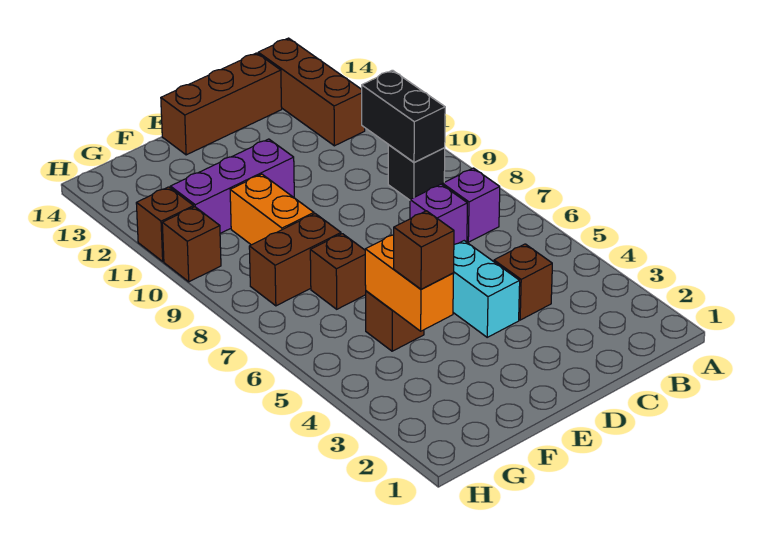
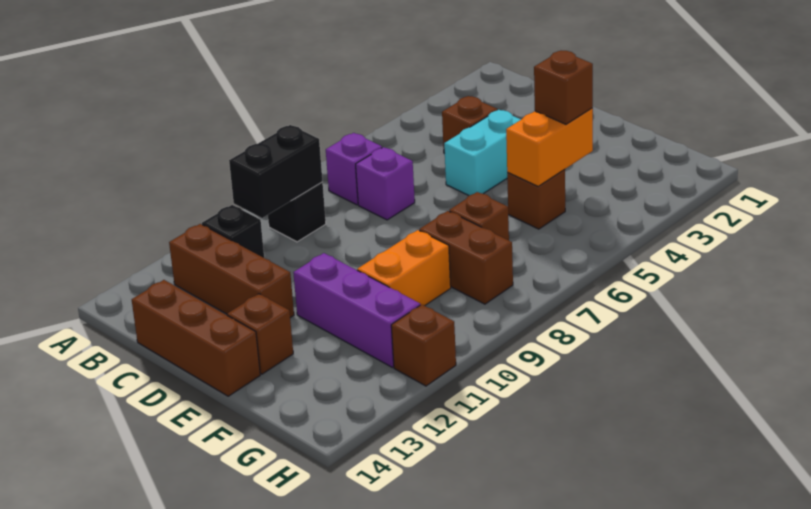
none -> black 1x1 brick [202,205,264,258]
brown 1x3 brick [258,38,365,146] -> brown 1x3 brick turned to [169,224,294,318]
brown 1x1 brick [162,207,221,282] -> brown 1x1 brick moved to [227,294,293,374]

